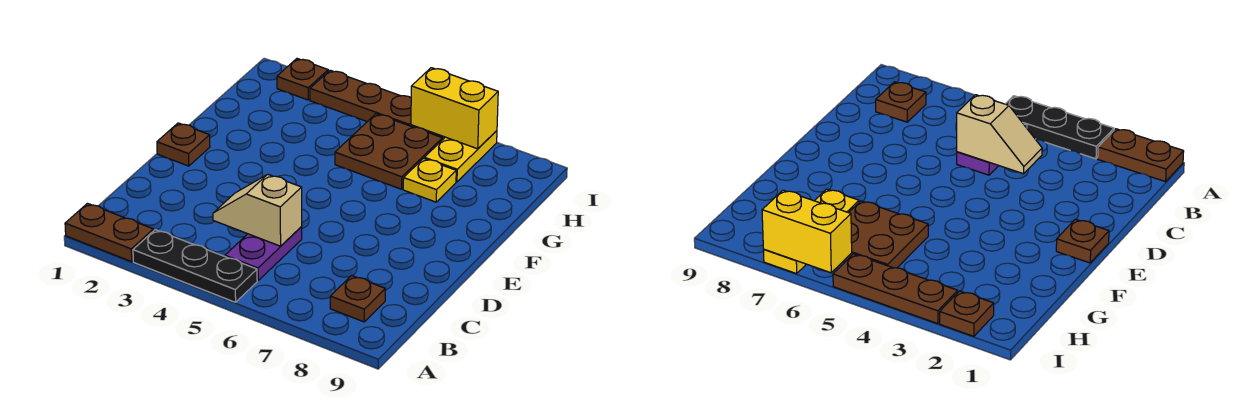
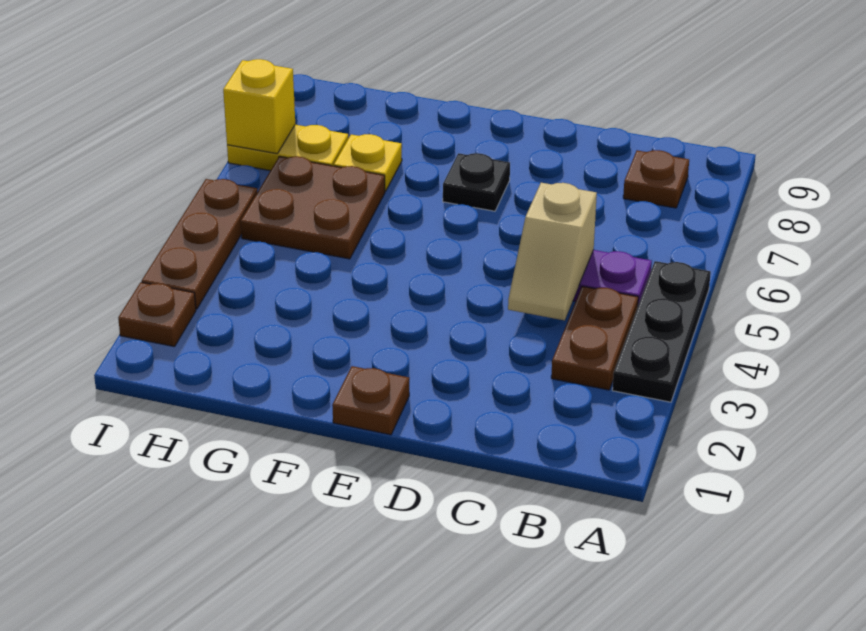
brown 1x2 plate [65,204,153,262] -> brown 1x2 plate moved to [551,286,638,390]
none -> black 1x1 plate [443,153,510,211]
yellow 1x2 brick [411,68,498,149] -> yellow 1x1 brick [223,59,295,154]

